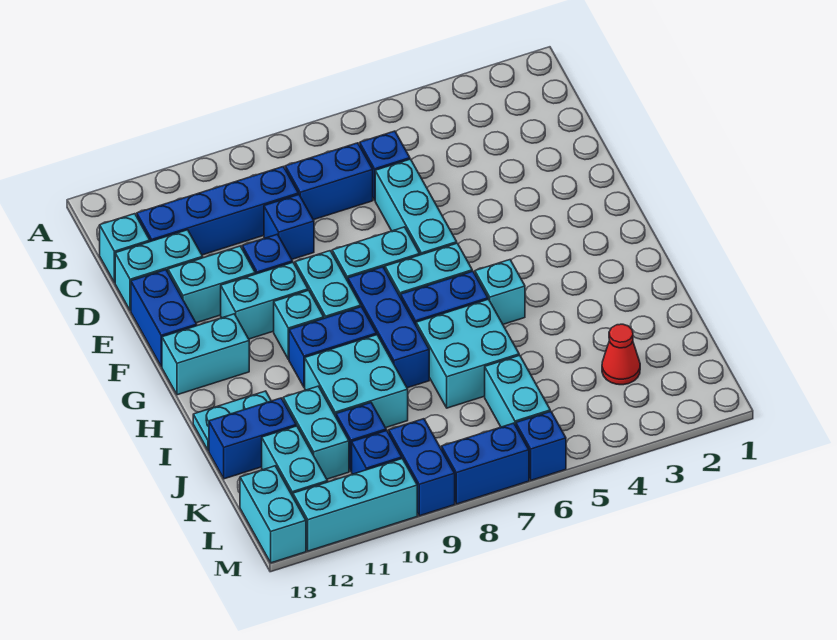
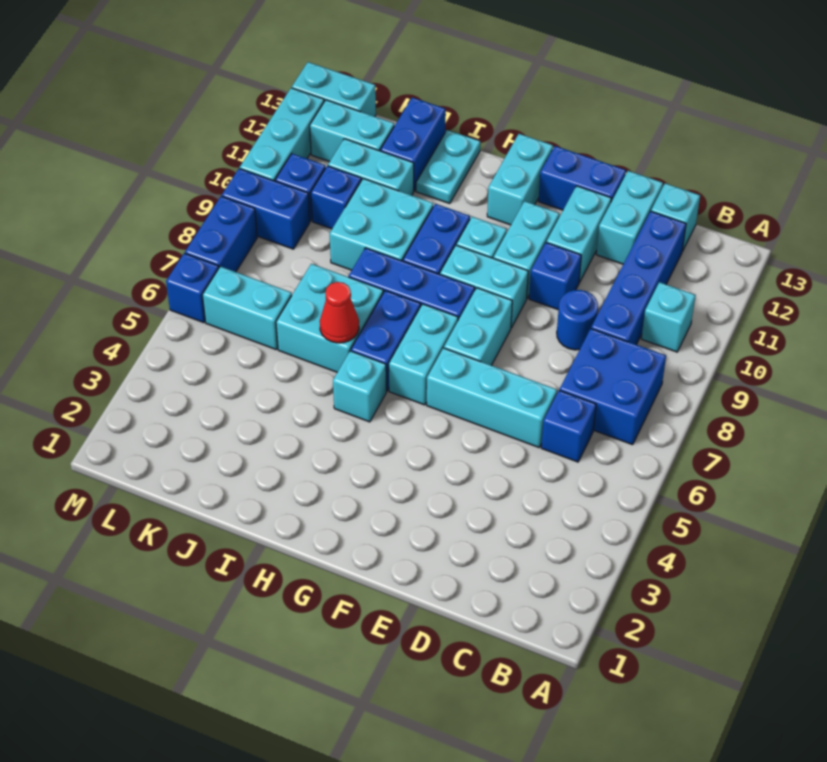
none -> cyan 1x1 brick [641,282,696,352]
blue 1x2 brick [285,143,373,220] -> blue 2x2 brick [560,329,666,445]
blue 1x1 brick [264,195,314,259] -> blue 1x1 round brick [557,290,598,350]
red 1x1 cone [602,324,640,385] -> red 1x1 cone moved to [320,282,359,343]

